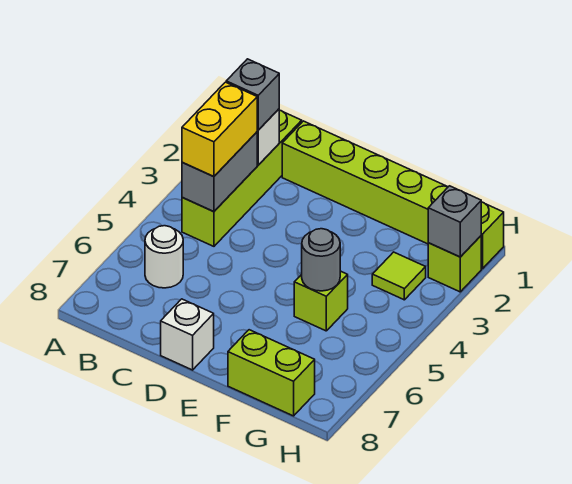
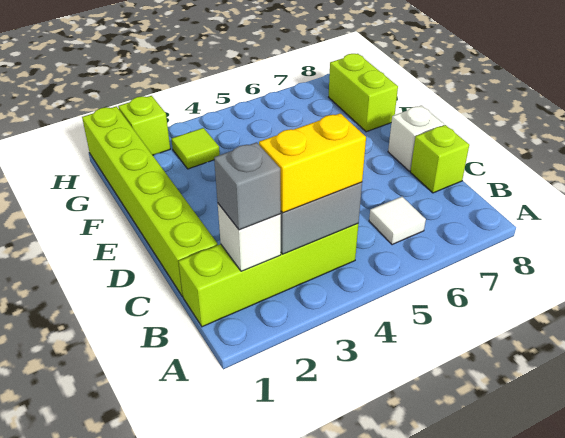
white 1x1 round brick [145,226,183,288] -> white 1x1 tile [369,197,426,245]
lime 1x1 brick [294,271,348,331] -> lime 1x1 brick moved to [410,125,469,193]
grey 1x1 round brick [301,229,340,291] -> none
grey 1x1 brick [428,186,481,257] -> none

